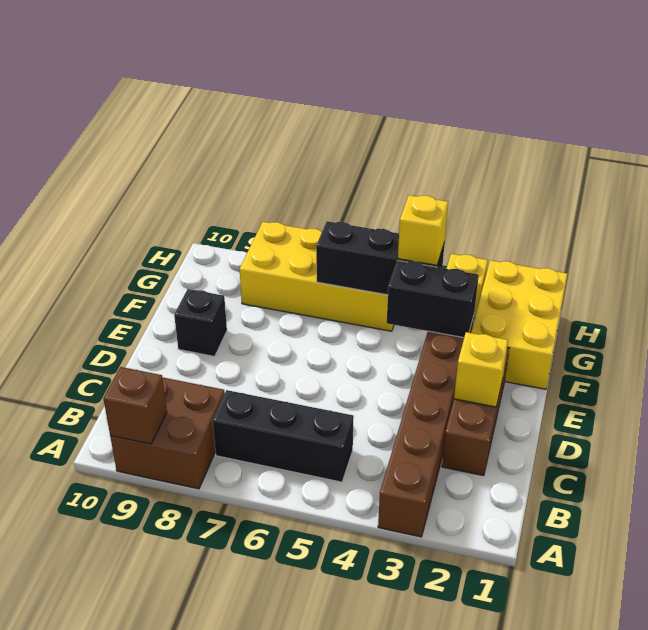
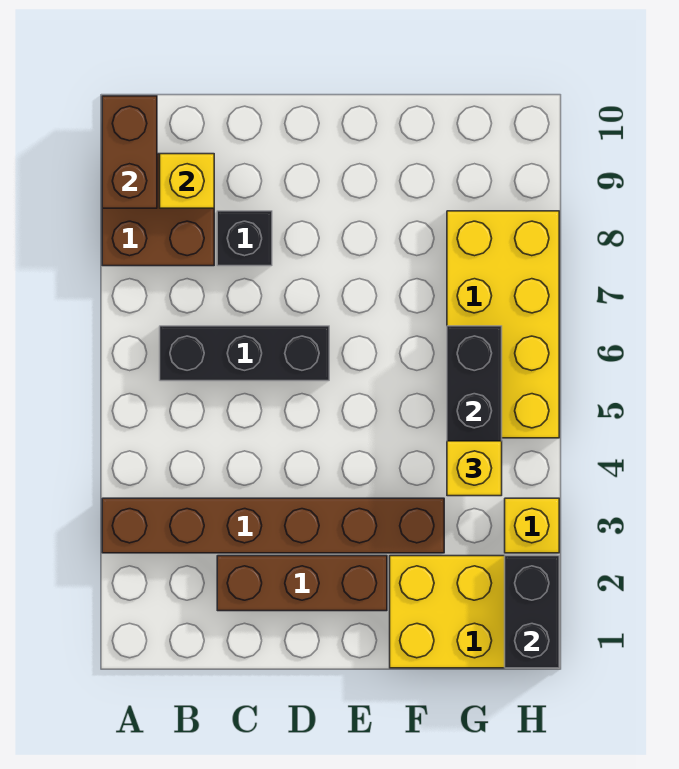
brown 1x1 brick [103,367,167,444] -> brown 1x2 brick [102,96,157,208]
black 1x3 brick [213,390,354,482] -> black 1x3 brick turned to [160,326,329,381]
yellow 1x1 brick [454,332,508,407] -> yellow 1x1 brick moved to [160,154,214,208]
black 1x1 brick [174,289,227,356] -> black 1x1 brick moved to [217,211,272,266]
black 1x2 brick [387,261,479,338] -> black 1x2 brick moved to [505,556,559,668]

